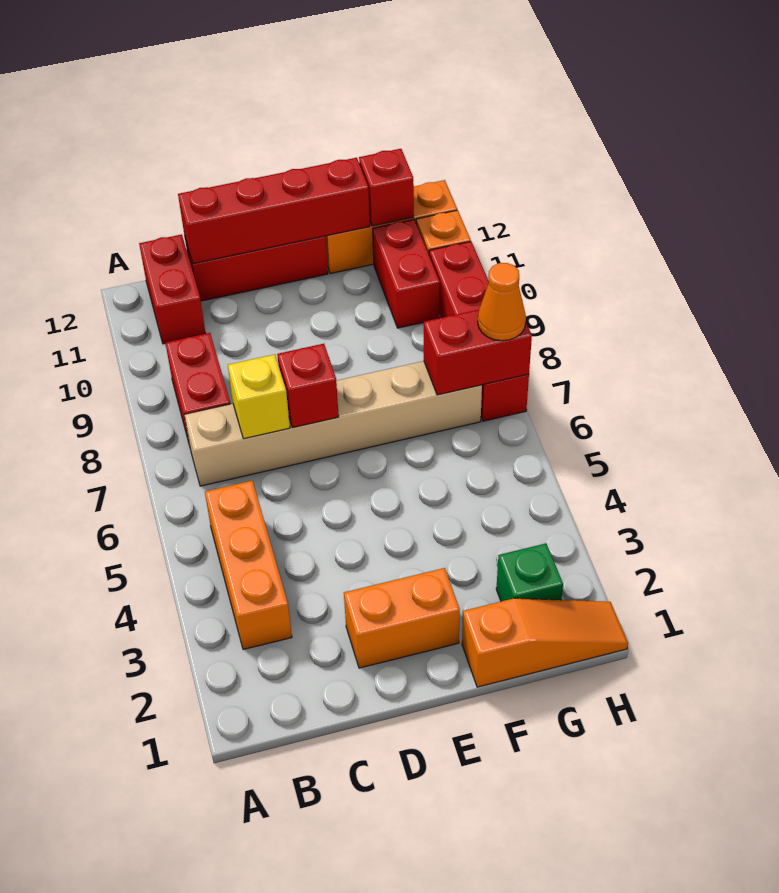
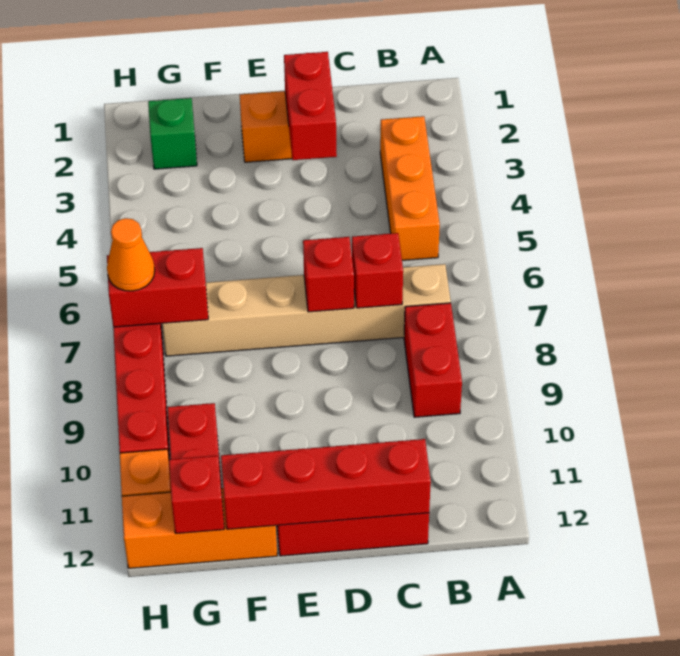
red 1x2 brick [139,234,206,344] -> red 1x2 brick moved to [284,52,337,160]
yellow 1x1 brick [228,354,290,439] -> red 1x1 brick [352,233,403,308]
orange 1x3 slope [462,598,628,687] -> none

